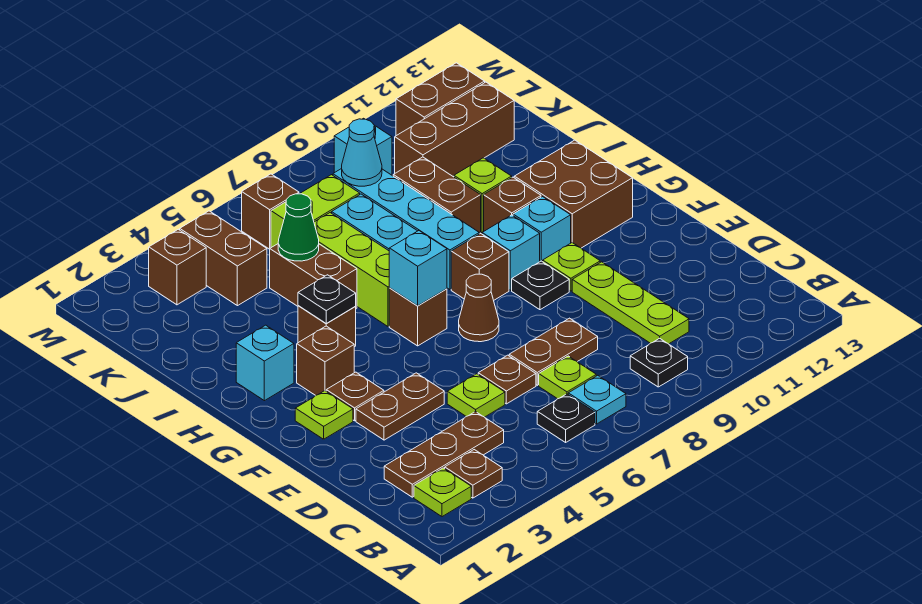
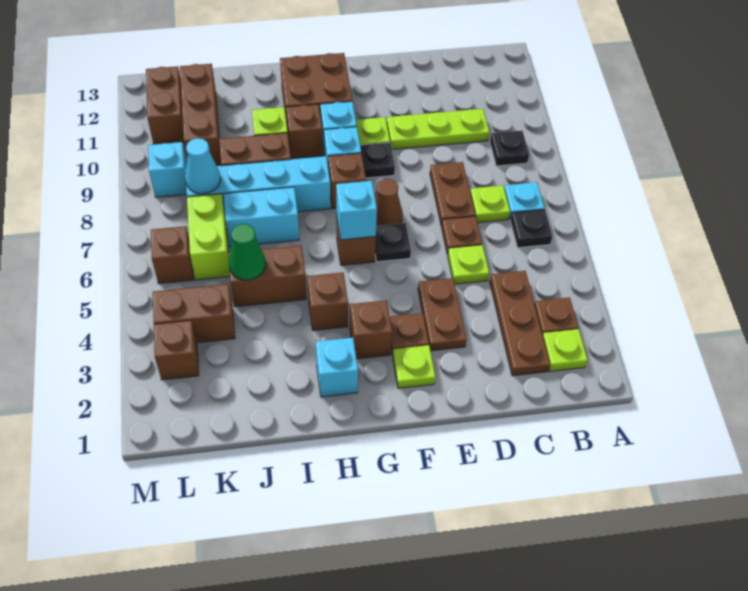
black 1x1 plate [298,275,356,324] -> black 1x1 plate moved to [375,223,411,262]
lime 1x3 brick [314,213,389,327] -> none

